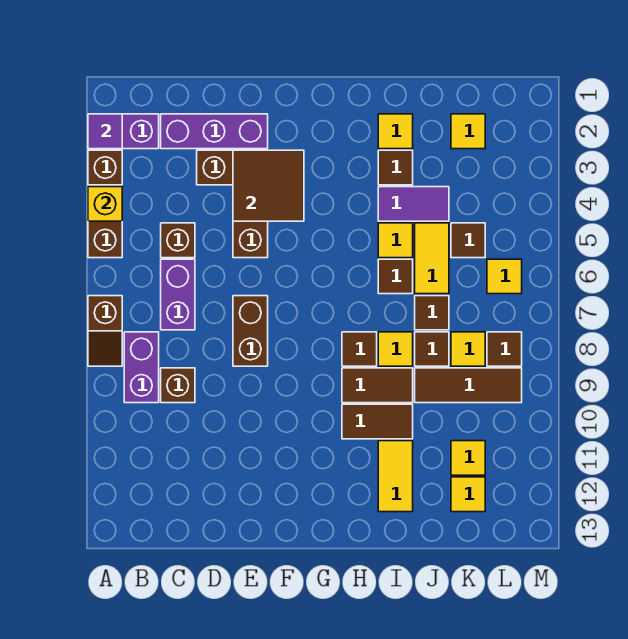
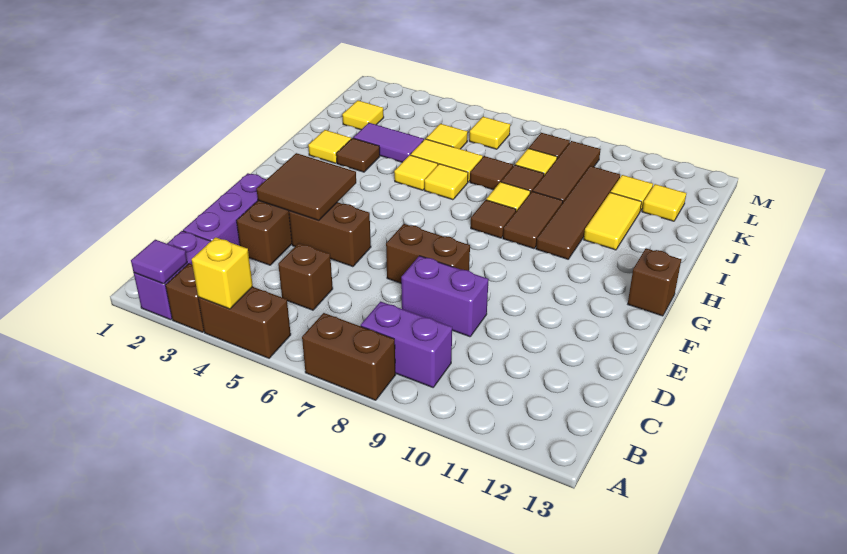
brown 1x2 slope [88,296,122,366] -> brown 1x2 brick [302,313,396,400]
purple 1x2 brick [161,259,195,330] -> purple 1x2 brick moved to [401,256,488,337]
brown 1x1 brick [161,368,195,403] -> brown 1x1 brick moved to [628,248,681,316]
brown 1x2 tile [342,404,413,439] -> brown 1x4 tile [536,166,620,259]
purple 1x2 tile [378,187,449,221] -> purple 1x2 tile turned to [353,123,424,162]
brown 1x1 tile [378,259,413,294] -> yellow 1x1 tile [424,164,468,200]
yellow 1x2 tile [378,441,413,512] -> yellow 1x2 tile turned to [584,192,642,250]
brown 1x1 tile [451,223,485,258] -> yellow 1x1 tile [426,124,467,149]

